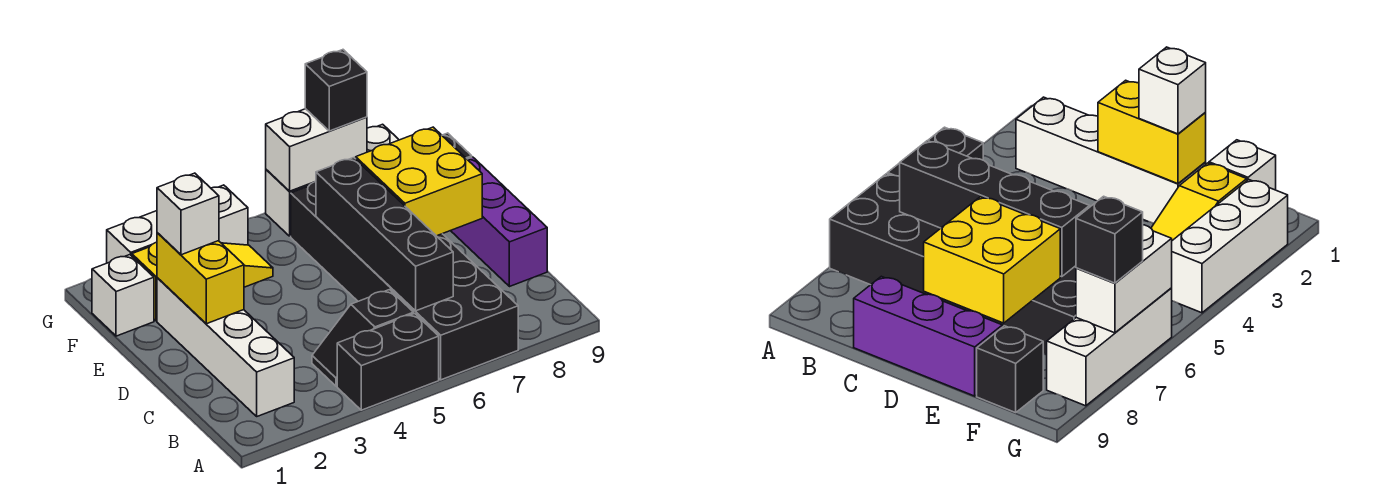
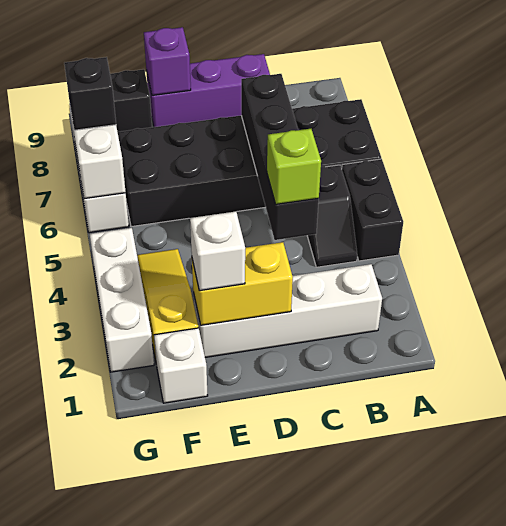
black 1x4 brick [316,158,453,311] -> black 1x4 brick turned to [241,74,319,240]
none -> lime 1x1 brick [267,129,321,204]
yellow 2x2 brick [356,127,482,236] -> none
none -> purple 1x1 brick [144,27,191,95]

